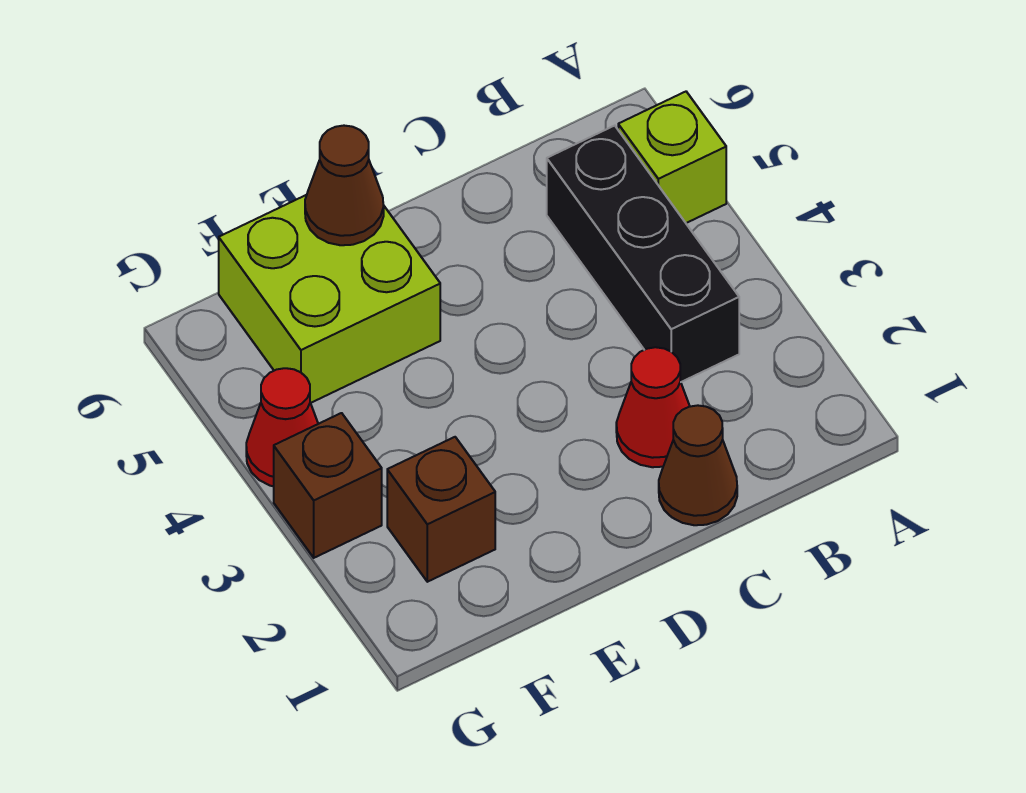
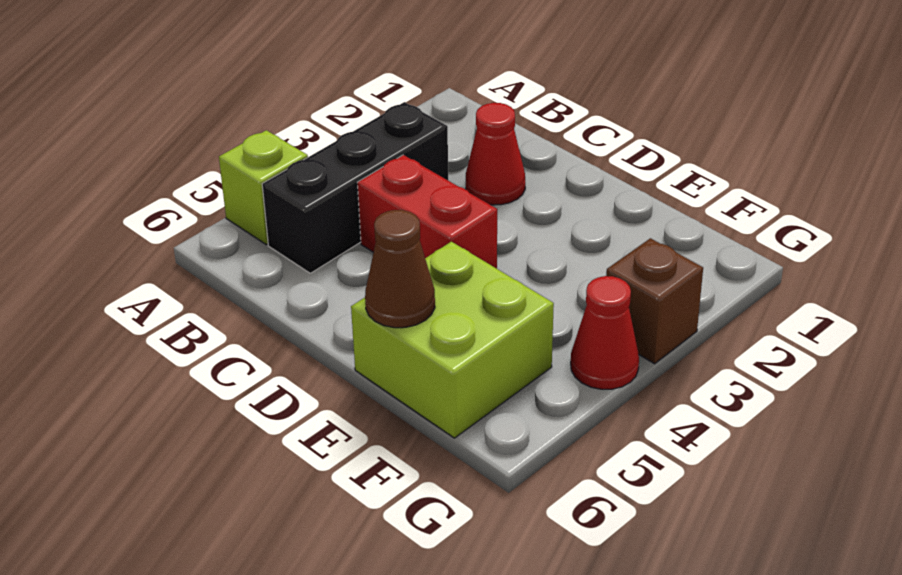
brown 1x1 cone [659,405,737,525] -> none
none -> red 1x2 brick [357,155,497,269]
brown 1x1 brick [387,437,495,582] -> none

